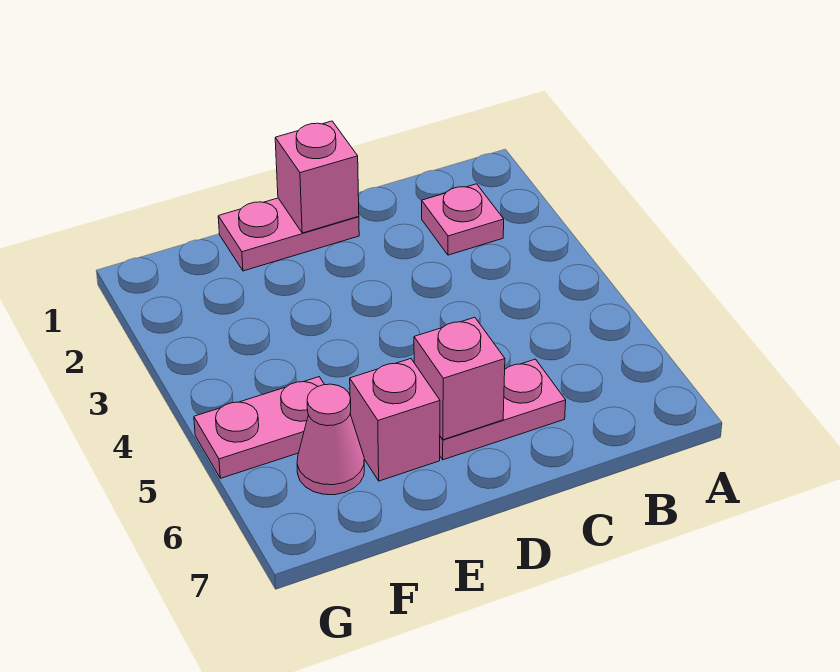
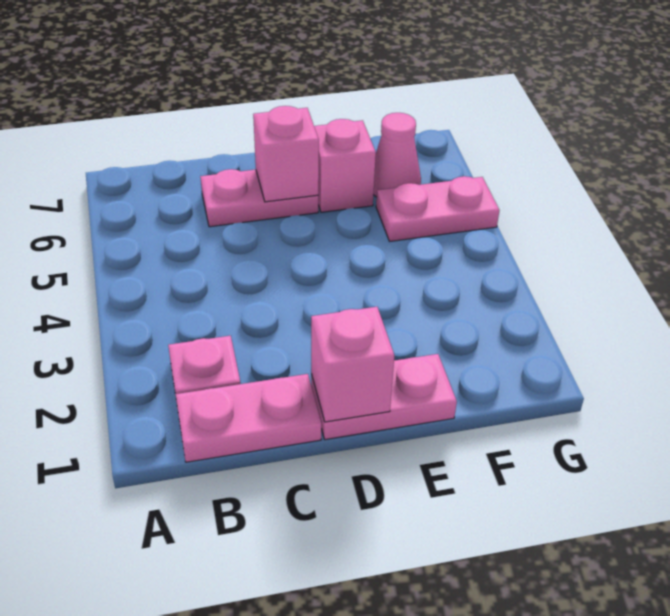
none -> pink 1x2 plate [176,374,321,462]

